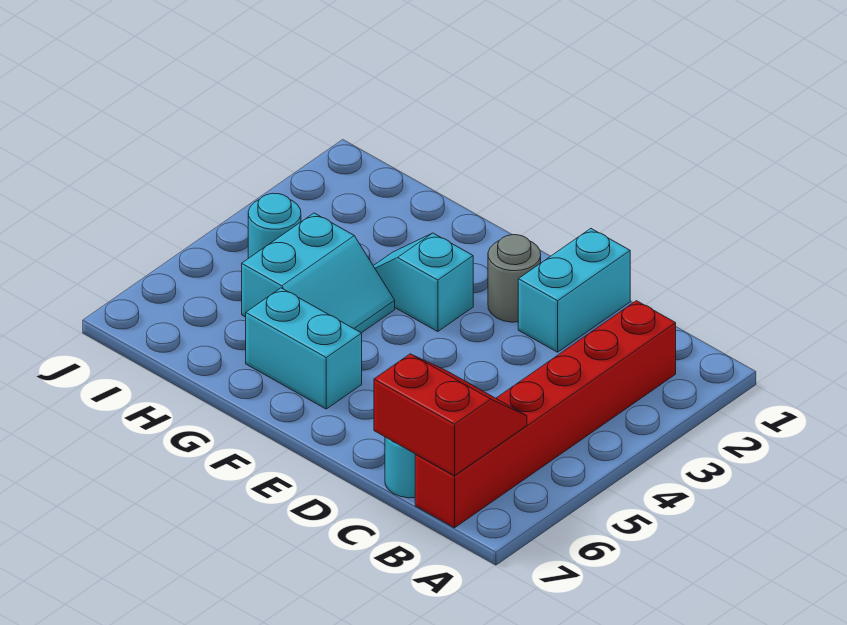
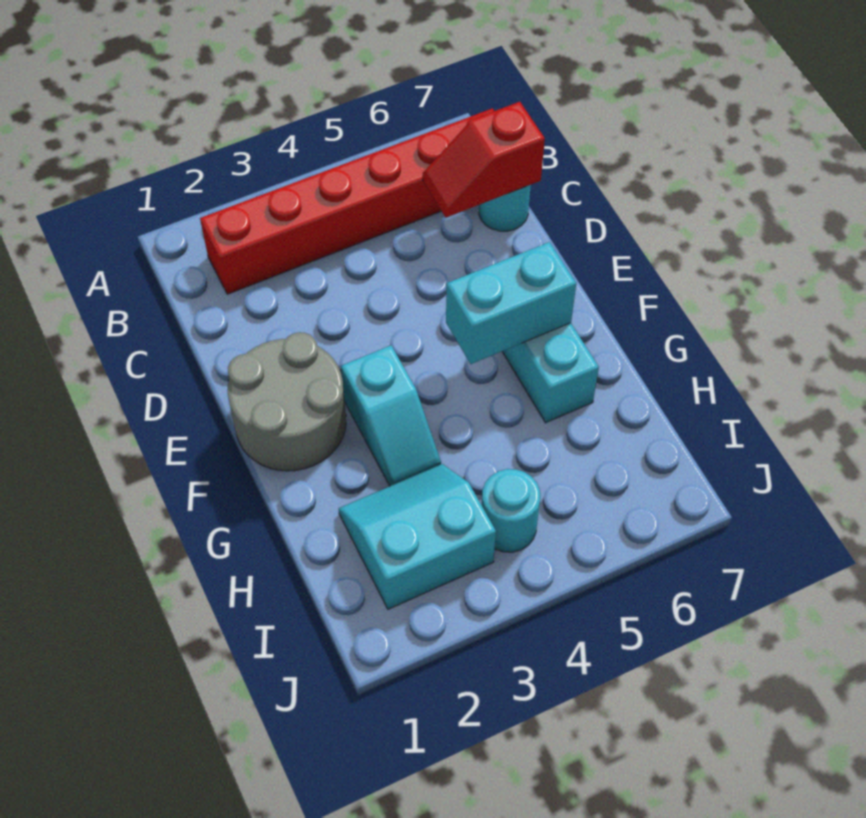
red 2x2 slope [374,354,527,476] -> red 1x2 slope [423,102,545,217]
cyan 1x2 brick [518,229,630,352] -> cyan 1x2 brick moved to [446,242,576,364]
grey 1x1 round brick [488,235,541,322] -> grey 2x2 round brick [228,332,346,471]
cyan 2x2 slope [242,213,395,333] -> cyan 2x2 slope moved to [339,464,496,609]

